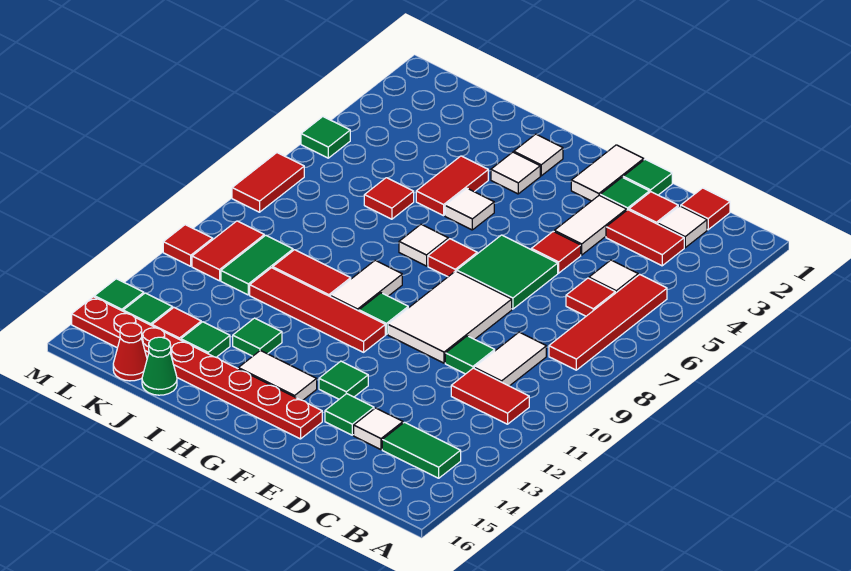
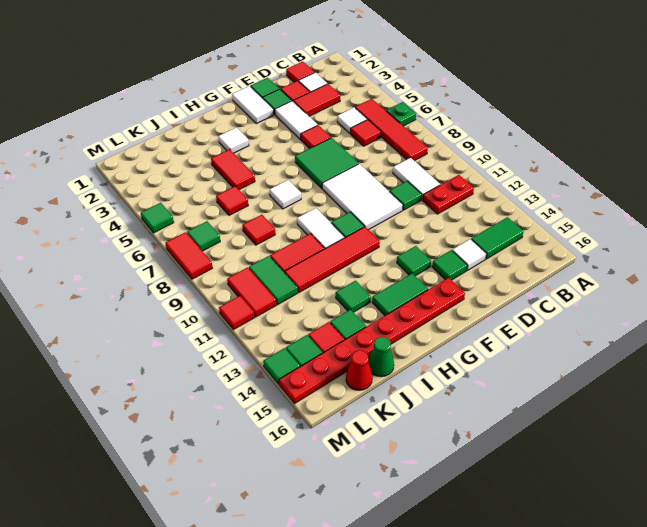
none -> green 1x1 plate [386,102,416,126]
red 1x2 tile [451,368,529,424] -> red 1x2 plate [423,175,474,214]
red 1x1 tile [428,239,477,277] -> red 1x1 tile moved to [242,215,275,245]
white 1x2 tile [238,351,317,400] -> green 1x2 tile [372,273,428,316]
white 1x1 tile [514,134,563,176] -> none
white 1x1 tile [445,188,494,230] -> none
none -> green 1x1 tile [187,221,220,251]

